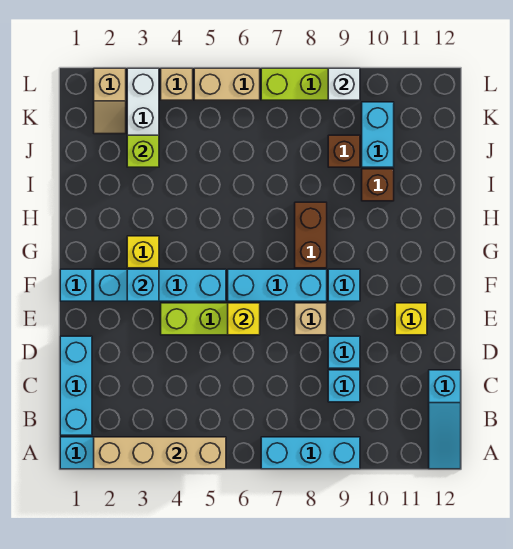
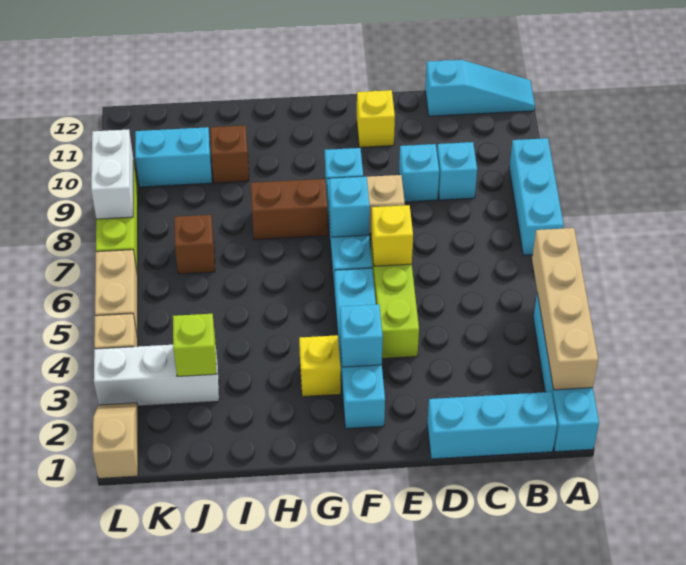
cyan 1x1 brick [60,269,92,301] -> cyan 1x1 brick moved to [329,177,370,237]
brown 1x1 brick [328,135,360,167] -> brown 1x1 brick moved to [174,215,215,274]
tan 1x2 slope [94,68,126,134] -> tan 1x2 slope turned to [93,403,138,479]
white 1x1 brick [328,68,360,100] -> white 1x2 brick [91,130,133,219]

